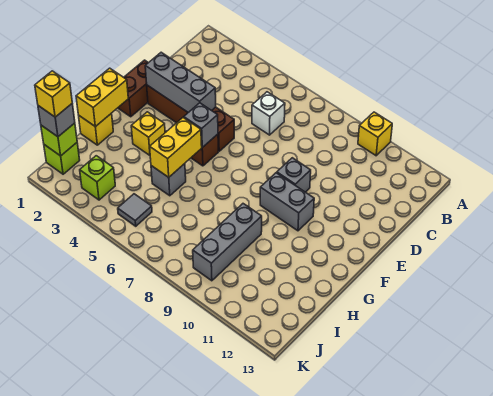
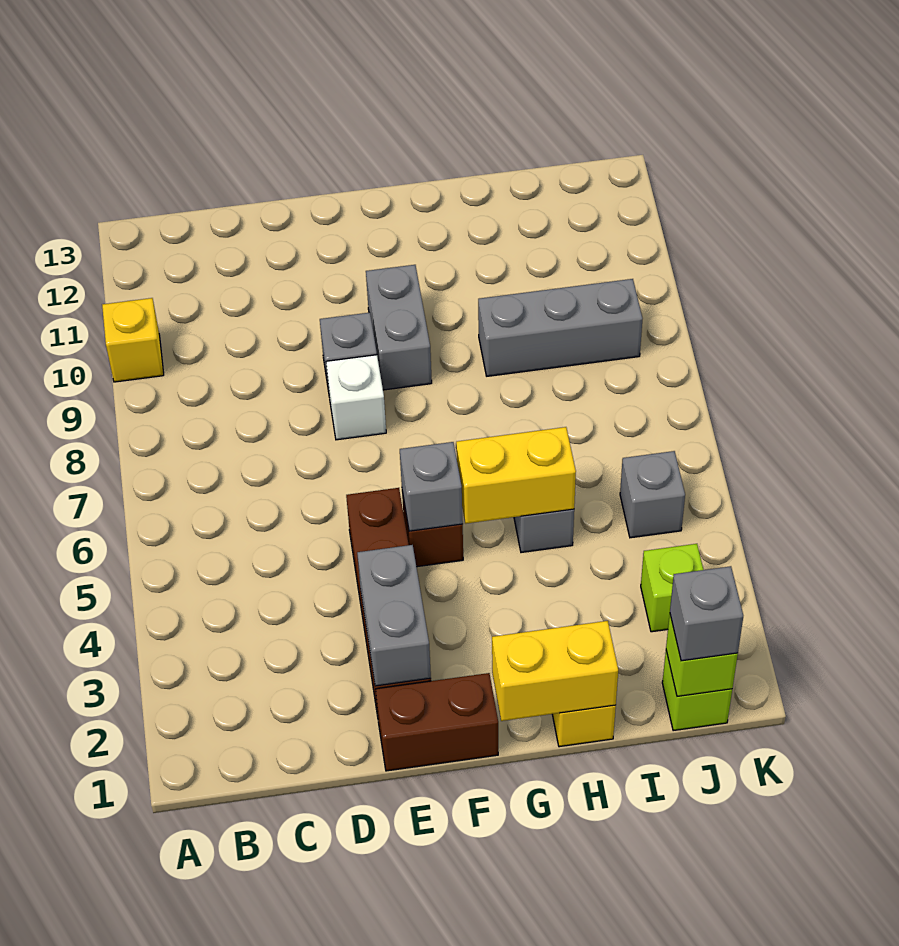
white 1x1 brick [252,92,285,135] -> white 1x1 brick moved to [326,355,386,440]
grey 1x3 brick [145,52,216,113] -> grey 1x2 brick [357,545,431,686]
yellow 1x1 brick [131,112,165,155] -> none
yellow 1x1 brick [35,71,72,117] -> none
grey 1x1 tile [118,194,152,226] -> grey 1x1 brick [620,451,685,538]

